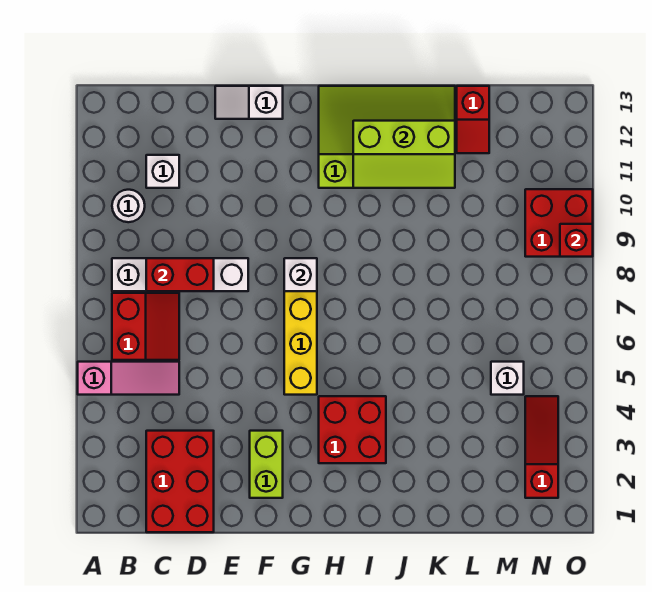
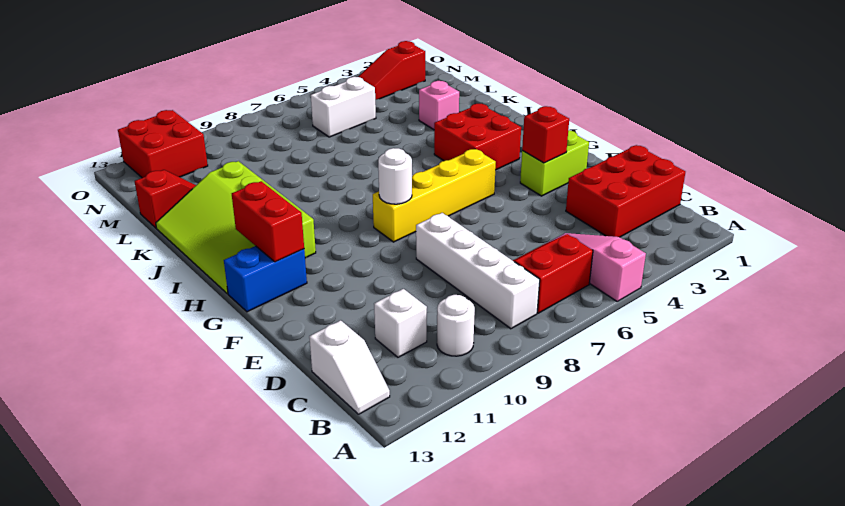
red 1x2 brick [146,258,214,291] -> red 1x2 brick moved to [232,181,304,262]
white 1x2 slope [215,86,283,119] -> white 1x2 slope moved to [309,320,390,414]
white 1x1 brick [284,258,317,291] -> white 1x1 round brick [378,148,412,204]
none -> blue 1x2 brick [224,246,307,312]
lime 2x3 slope [353,121,455,188] -> none
none -> pink 1x1 brick [419,81,459,130]
white 1x1 brick [491,362,524,395] -> white 1x2 brick [311,77,376,137]
red 2x2 brick [525,189,593,257] -> red 2x2 brick moved to [118,110,208,178]
red 1x1 brick [560,224,593,257] -> red 1x1 brick moved to [522,106,569,163]

